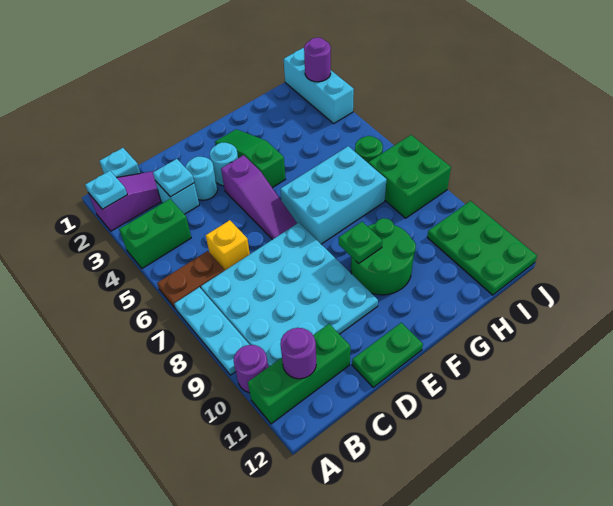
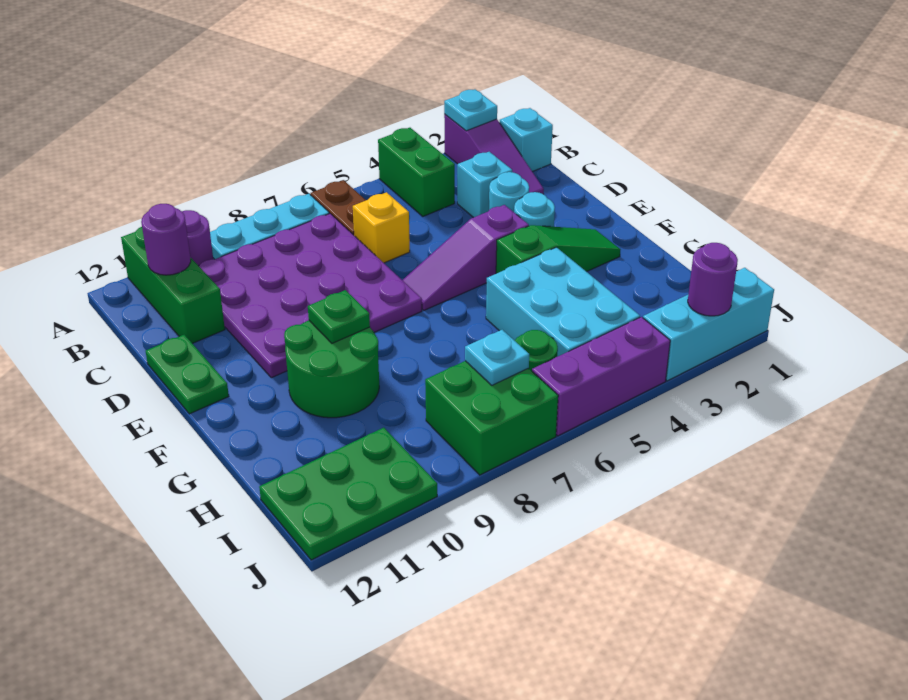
cyan 4x4 plate [201,223,378,367] -> purple 4x4 plate [199,214,422,378]
cyan 1x1 plate [153,159,194,197] -> cyan 1x1 plate moved to [465,330,529,385]
cyan 2x3 brick [280,146,387,244] -> cyan 2x3 brick moved to [486,247,640,357]
none -> purple 1x3 brick [532,317,670,436]

